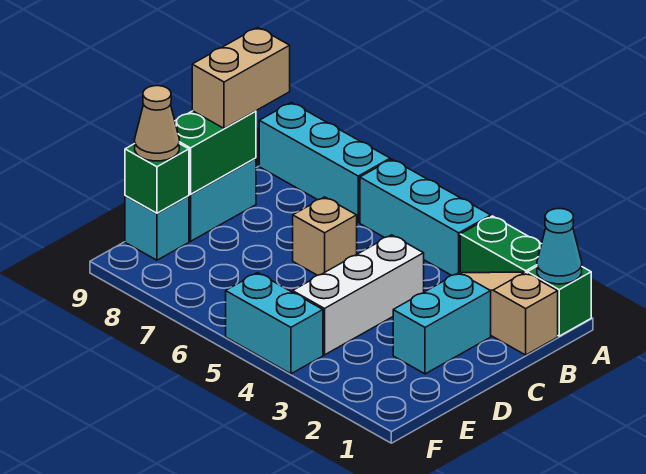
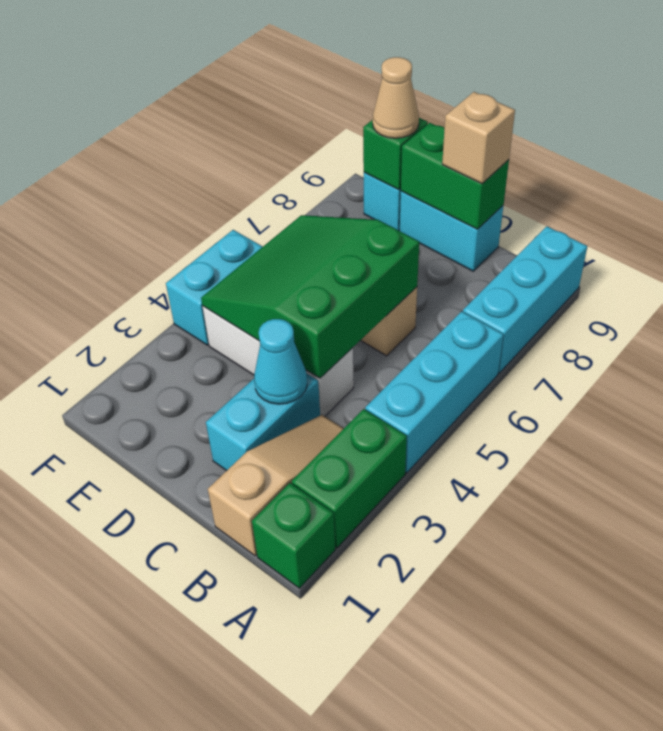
cyan 1x1 cone [537,209,582,284] -> cyan 1x1 cone moved to [254,319,307,404]
tan 1x2 brick [192,27,290,128] -> tan 1x1 brick [442,92,515,184]
cyan 1x2 brick [393,273,491,374] -> cyan 1x2 brick turned to [206,374,320,471]
none -> green 3x3 slope [201,215,419,378]

